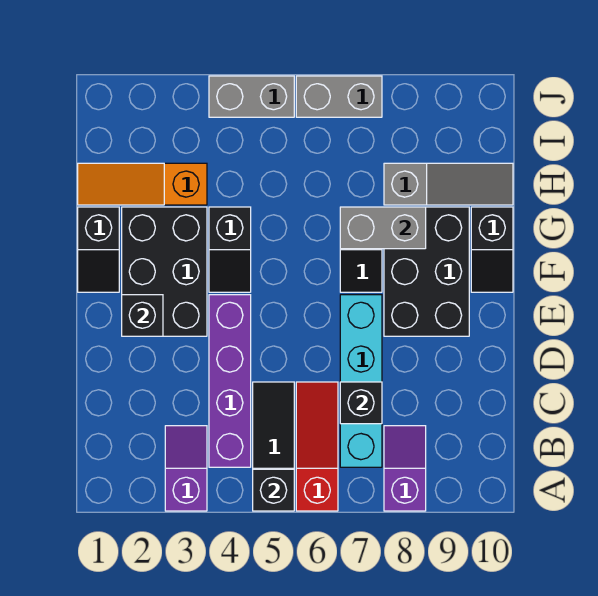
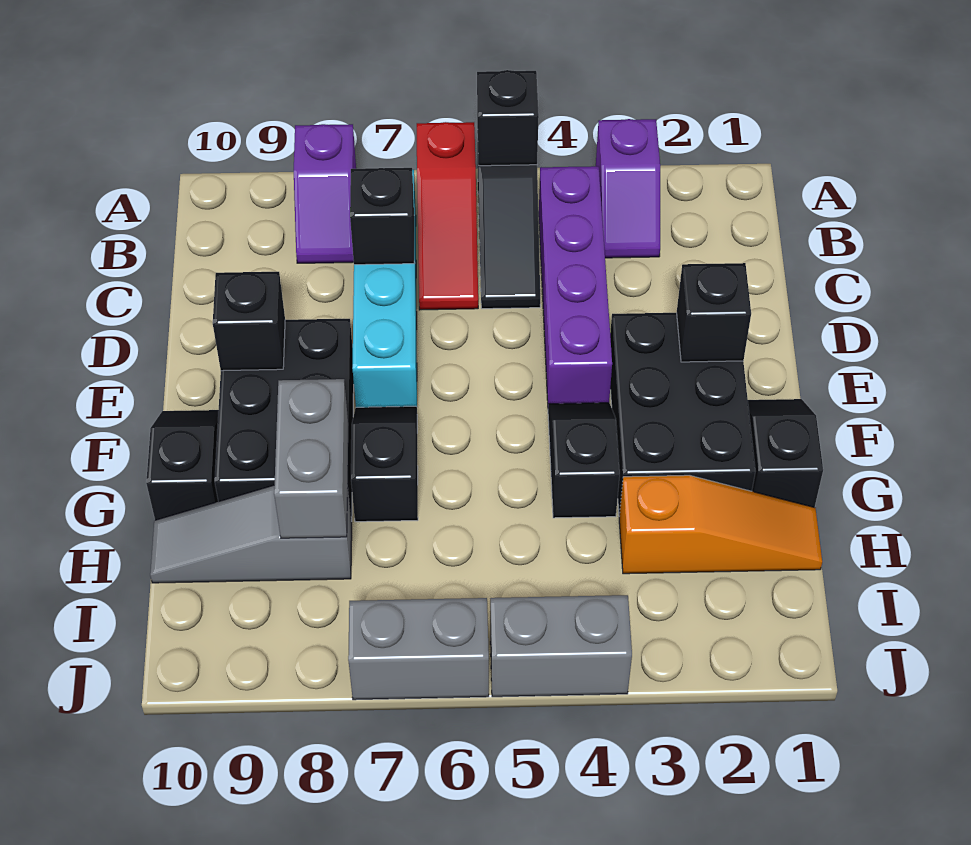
none -> black 1x1 brick [213,272,285,371]
grey 1x2 brick [340,207,426,249] -> grey 1x2 brick turned to [274,379,348,538]

